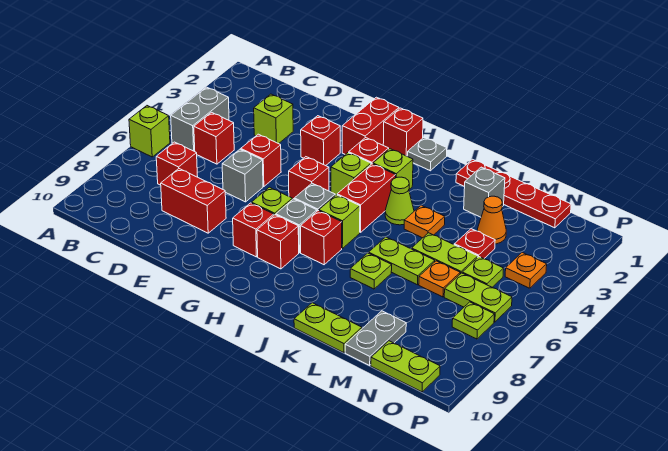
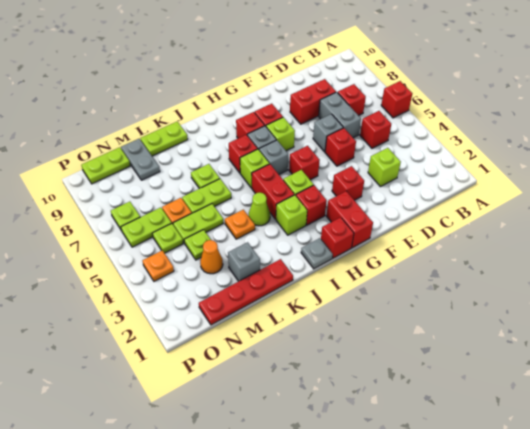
lime 1x1 brick [129,106,170,157] -> red 1x1 brick [381,81,412,118]
grey 1x2 brick [171,87,229,152] -> grey 1x2 brick moved to [319,92,361,138]
red 1x1 plate [454,229,495,259] -> lime 1x1 plate [184,230,211,260]

